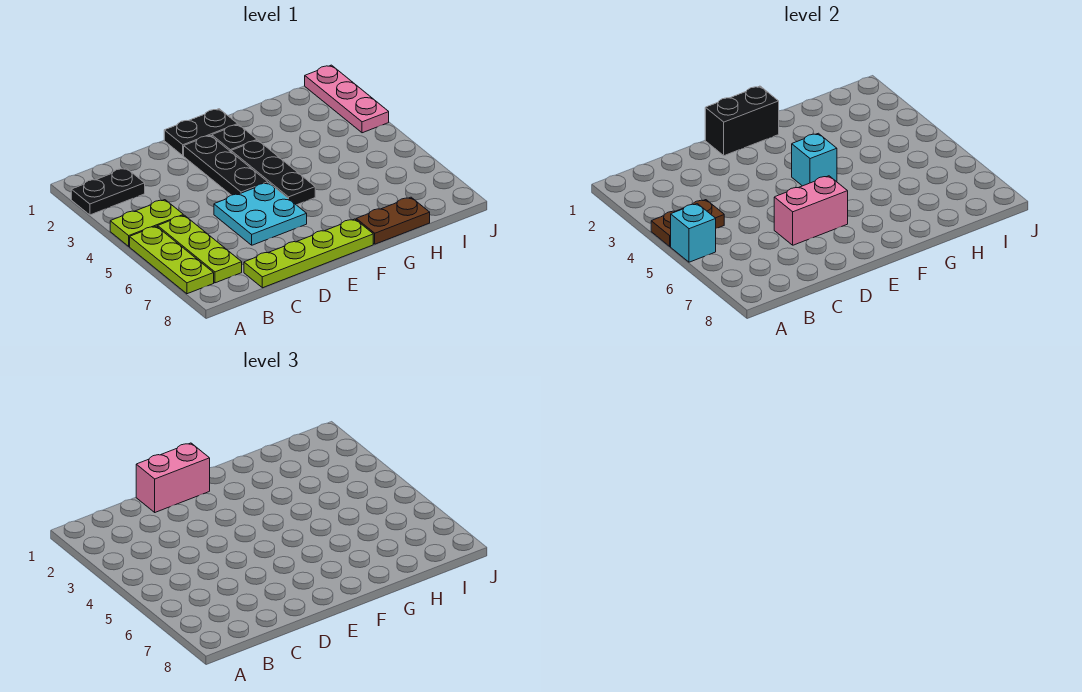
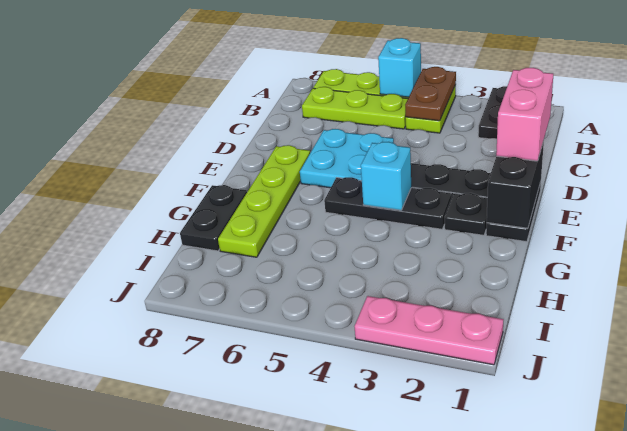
lime 1x4 plate [244,219,373,288] -> lime 1x4 plate moved to [218,145,310,257]
pink 1x2 brick [774,176,848,245] -> none
brown 1x2 plate [356,197,430,244] -> black 1x2 plate [180,185,247,251]

